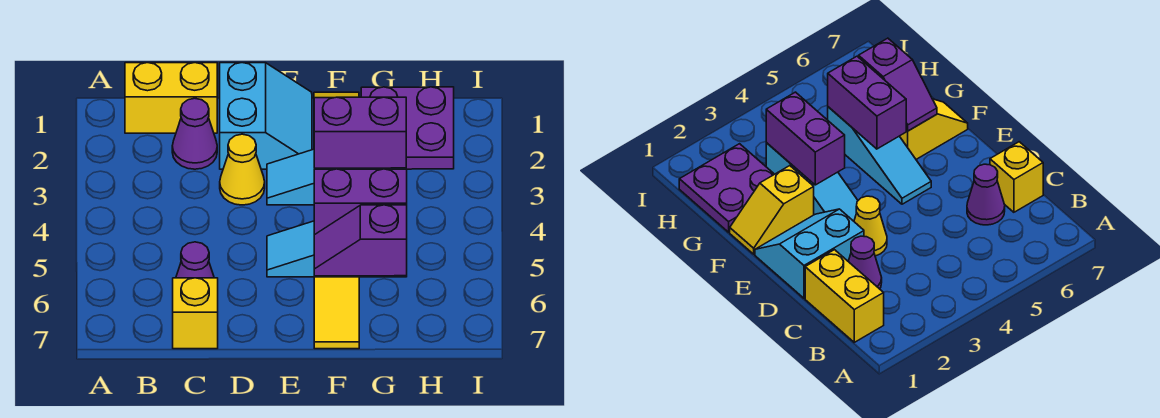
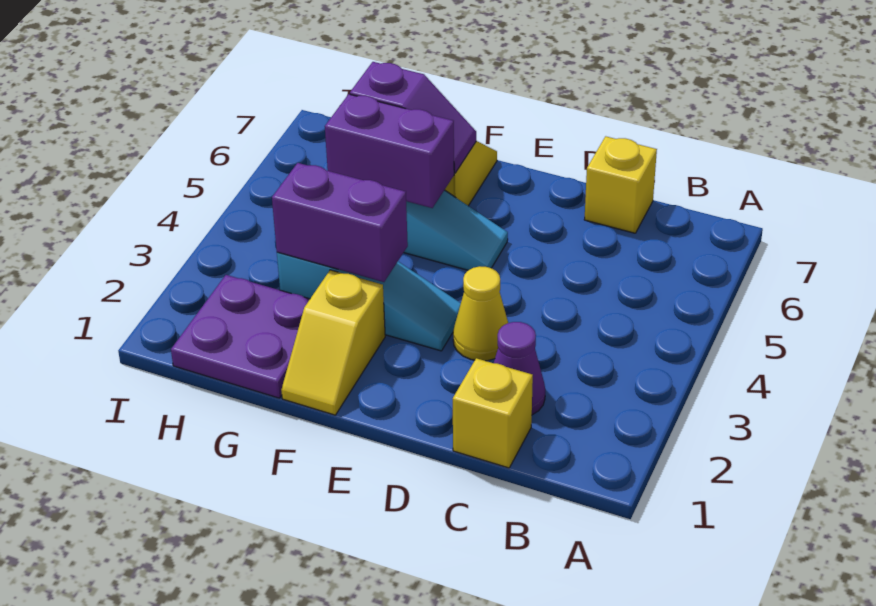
yellow 1x2 brick [125,63,217,133] -> yellow 1x1 brick [453,358,533,468]
purple 1x1 cone [176,242,214,278] -> none
cyan 2x2 slope [220,63,312,169] -> none

